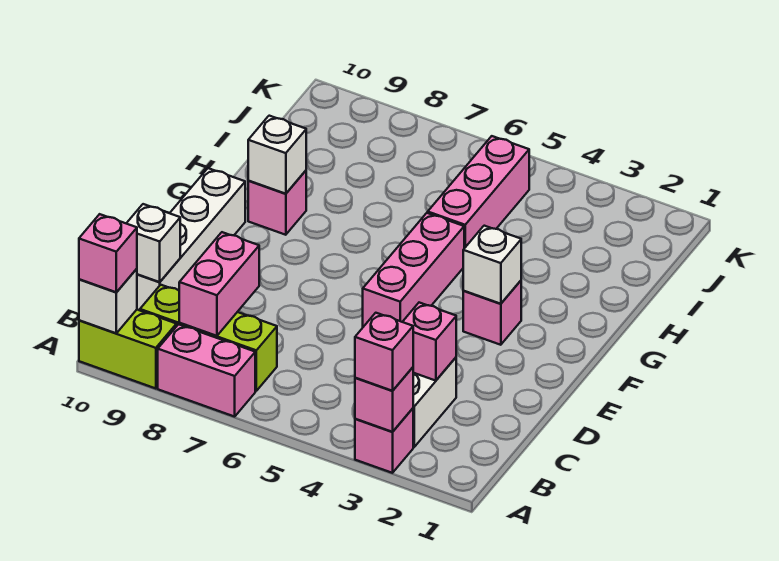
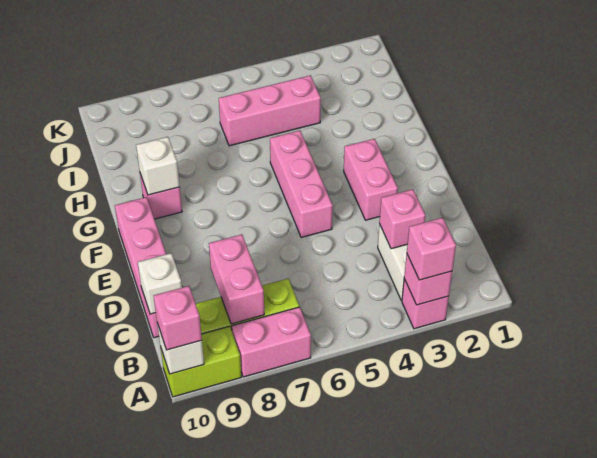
white 1x4 brick [137,168,245,310] -> pink 1x4 brick [115,197,166,338]
pink 1x1 brick [463,281,521,345] -> pink 1x2 brick [344,139,398,220]
white 1x1 brick [463,226,521,304] -> none
pink 1x3 brick [428,136,529,248] -> pink 1x3 brick turned to [219,75,321,146]

